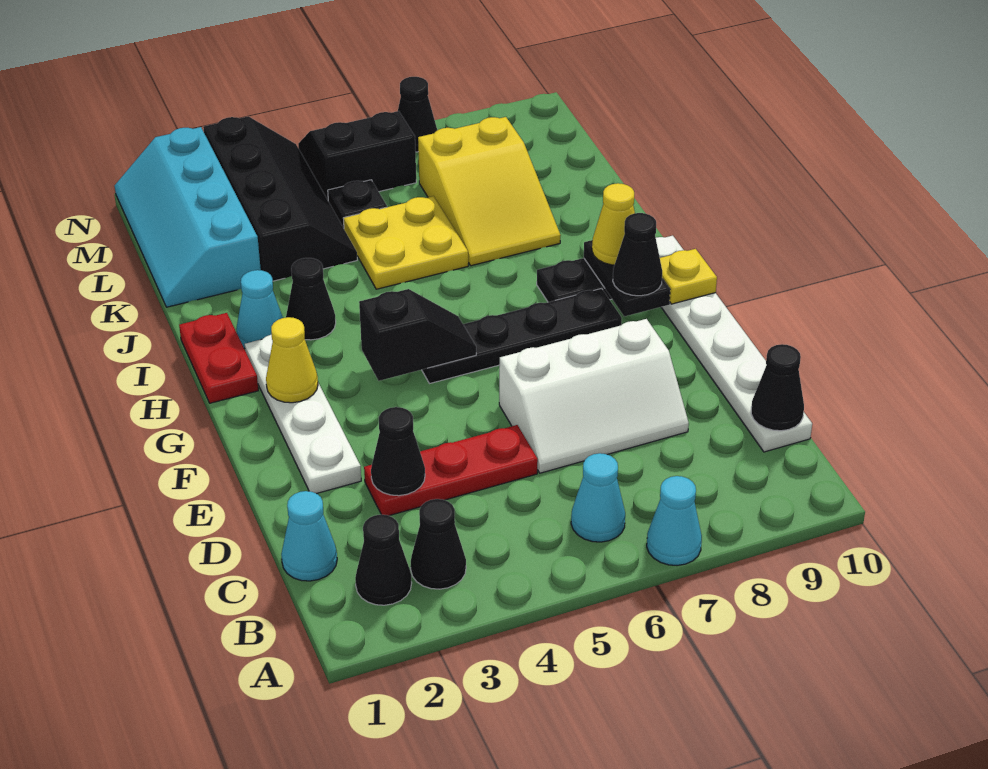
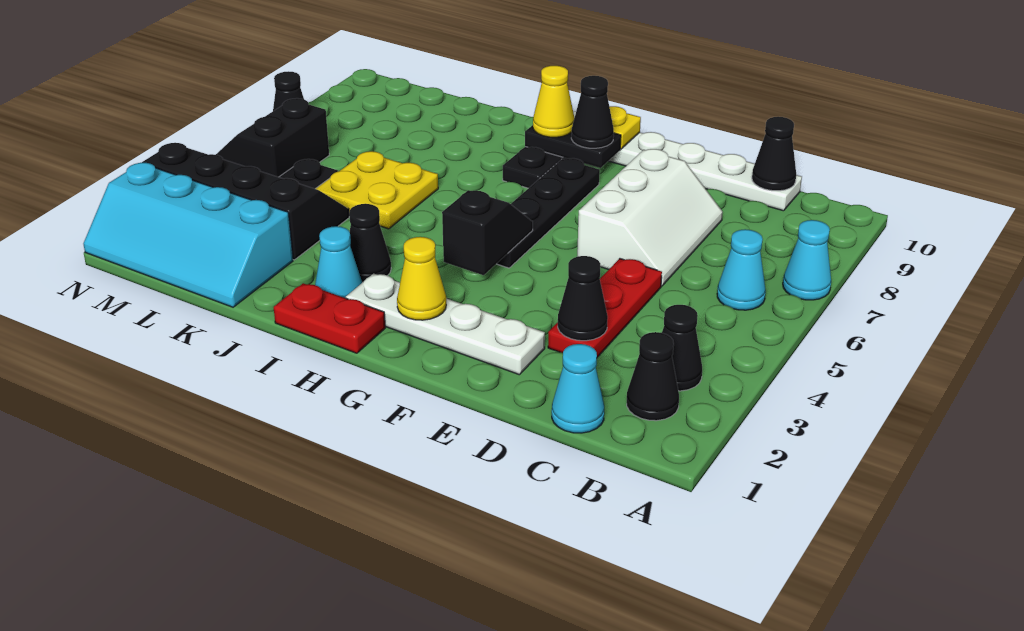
yellow 2x3 slope [418,117,561,266] -> none

